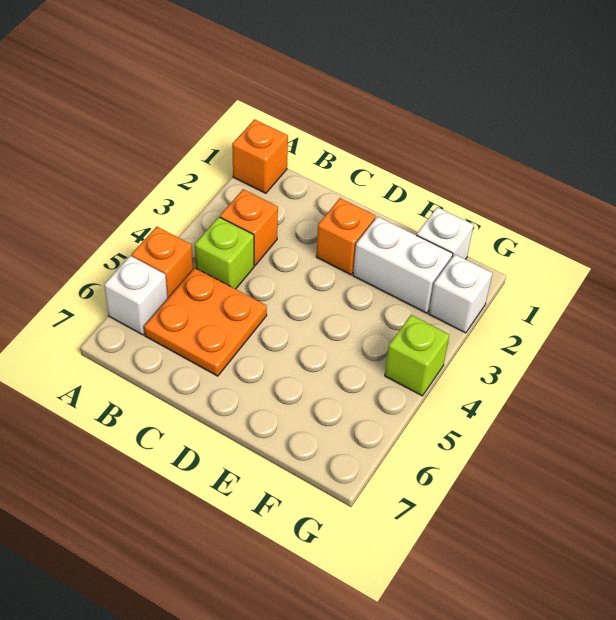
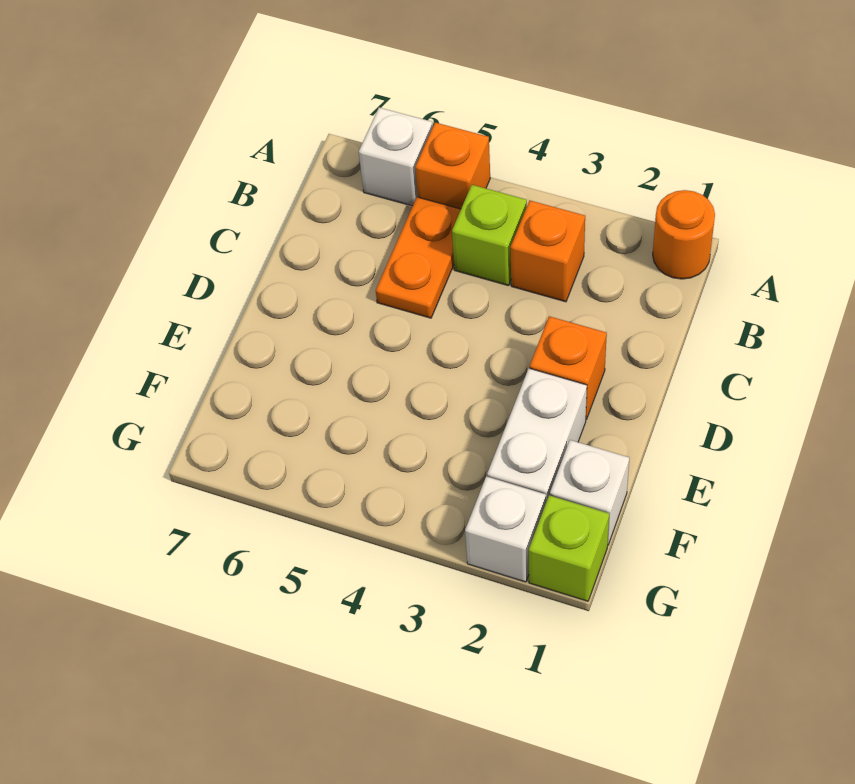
orange 1x1 brick [232,119,288,193] -> orange 1x1 round brick [653,190,715,279]
orange 2x2 plate [144,268,267,376] -> orange 1x2 plate [376,197,461,318]
lime 1x1 brick [385,315,449,396] -> lime 1x1 brick moved to [529,495,609,601]

